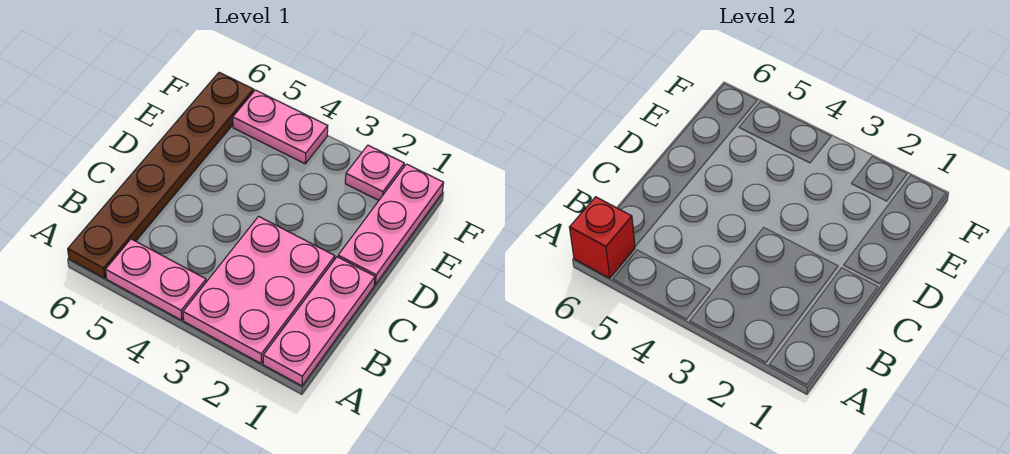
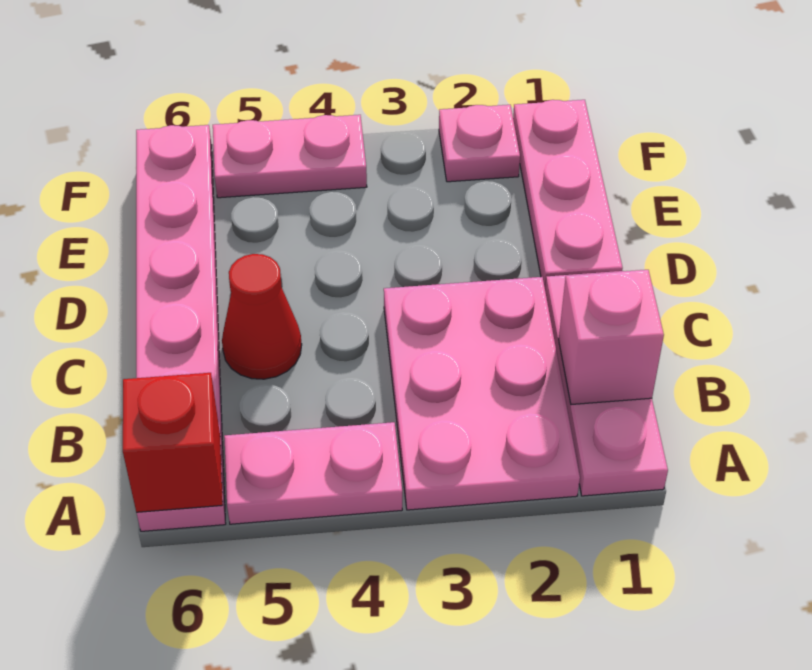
brown 1x6 plate [68,72,254,278] -> pink 1x6 plate [136,125,226,531]
none -> pink 1x1 brick [559,270,664,405]
none -> red 1x1 cone [222,254,302,379]

